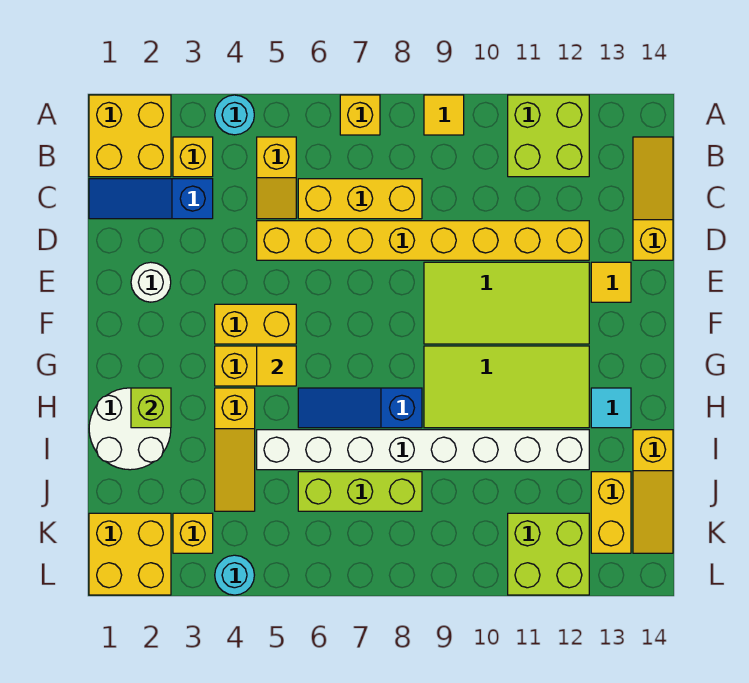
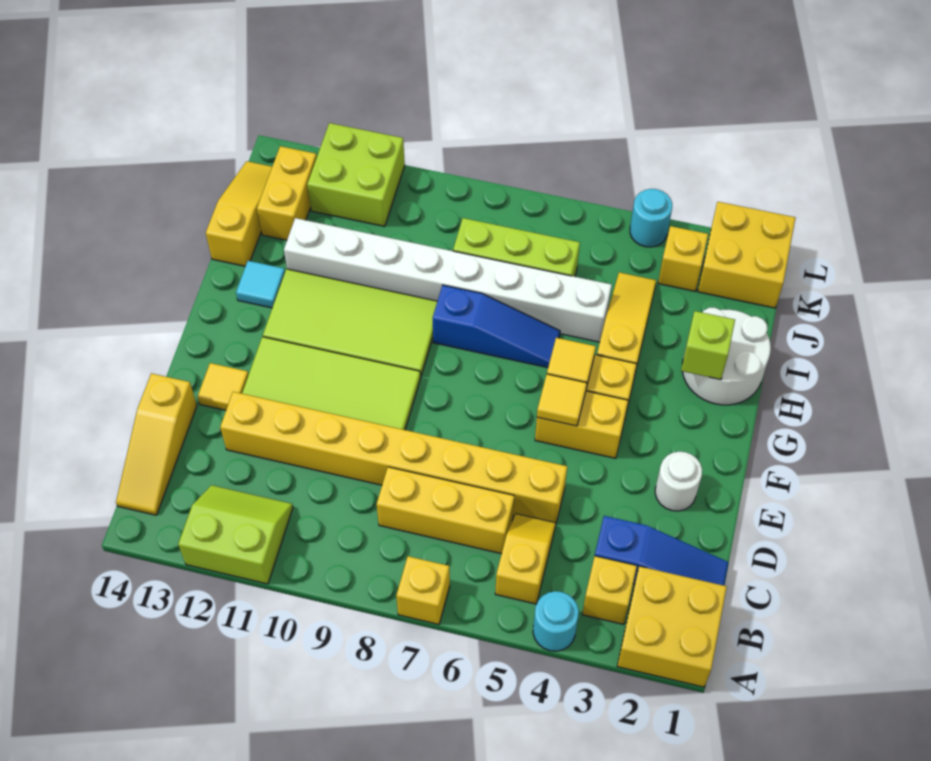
yellow 1x1 tile [424,95,464,135] -> yellow 1x1 tile moved to [537,374,587,426]
lime 2x2 brick [508,95,589,177] -> lime 2x2 slope [178,485,293,584]

